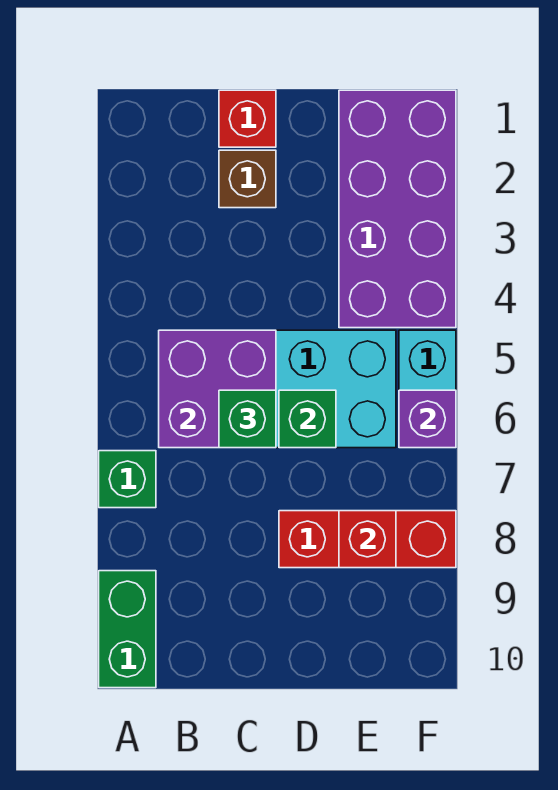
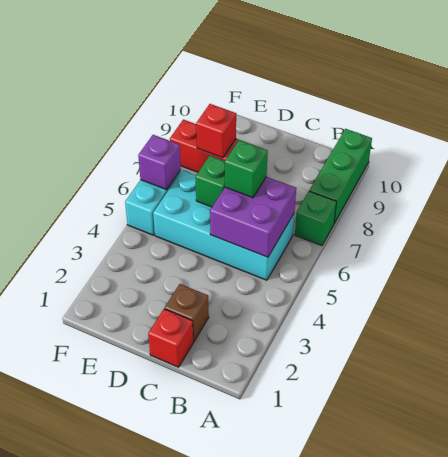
green 1x2 brick [99,571,156,688] -> green 1x3 brick [309,129,372,223]
purple 2x4 brick [339,90,456,328] -> none

